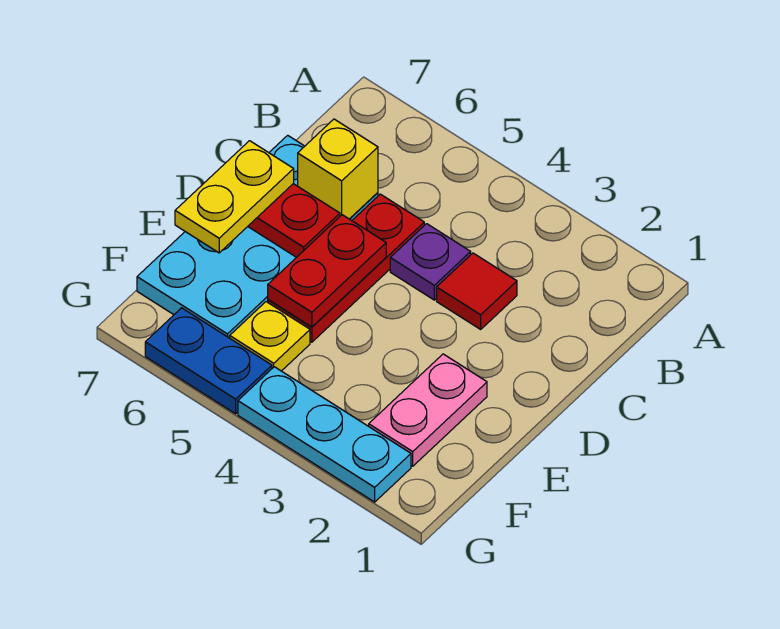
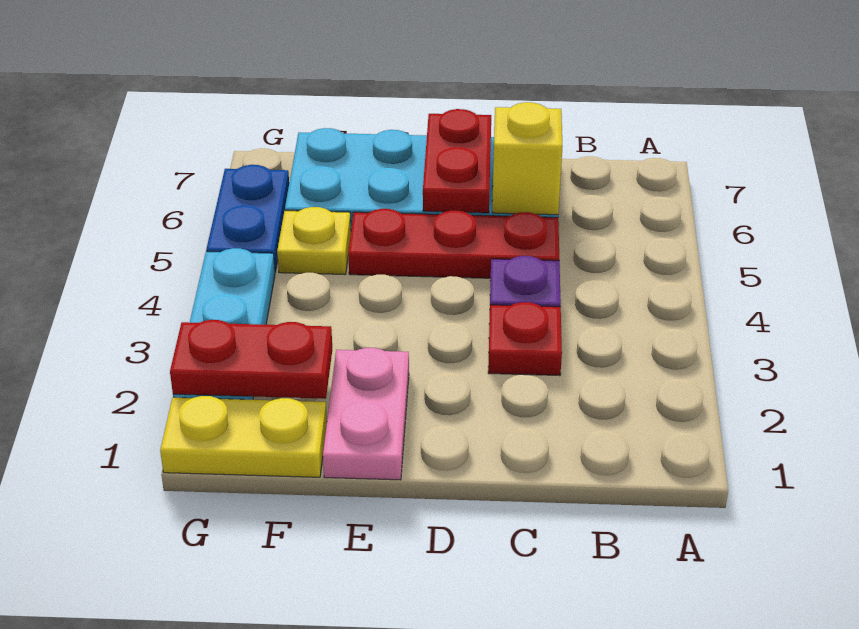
red 1x1 tile [437,253,517,329] -> red 1x1 plate [488,302,562,376]
red 1x2 plate [268,215,386,327] -> red 1x2 plate moved to [170,320,332,399]
yellow 1x2 plate [175,141,294,253] -> yellow 1x2 plate moved to [160,396,327,477]
pink 1x2 plate [369,354,487,466] -> pink 1x2 plate turned to [323,348,409,480]

